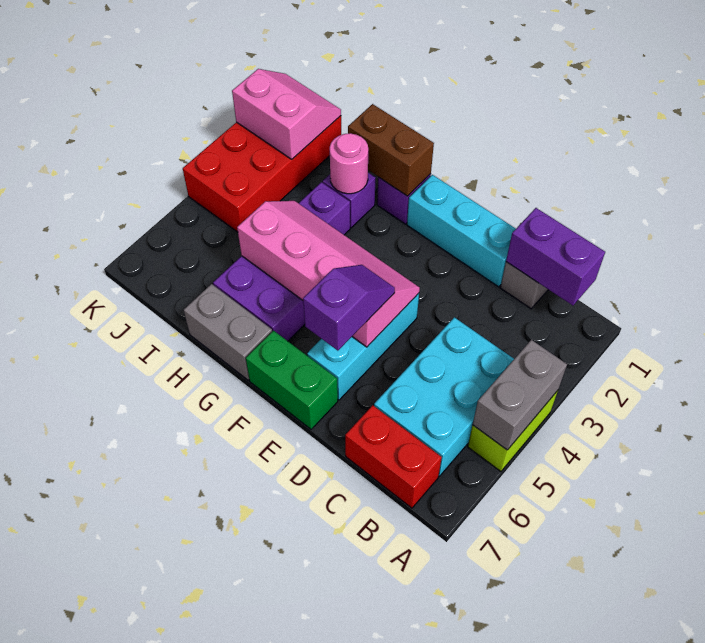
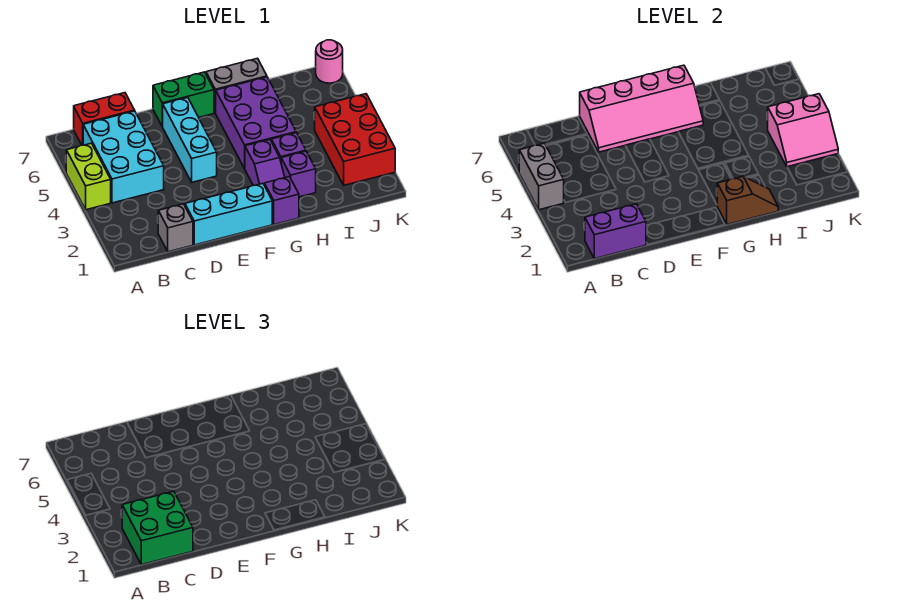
none -> green 2x2 brick [122,491,193,565]
pink 2x4 slope [237,201,420,347] -> pink 2x4 slope moved to [580,65,703,152]
purple 1x2 slope [303,265,395,351] -> purple 1x2 slope moved to [245,140,285,186]
brown 1x2 brick [348,104,434,196] -> brown 1x2 slope [717,177,778,224]
pink 1x1 round brick [330,133,368,194] -> pink 1x1 round brick moved to [316,40,343,83]
red 2x4 brick [183,116,341,232] -> red 2x3 brick [315,94,395,185]
pink 2x2 slope [232,69,341,159] -> pink 2x2 slope moved to [768,94,838,167]

